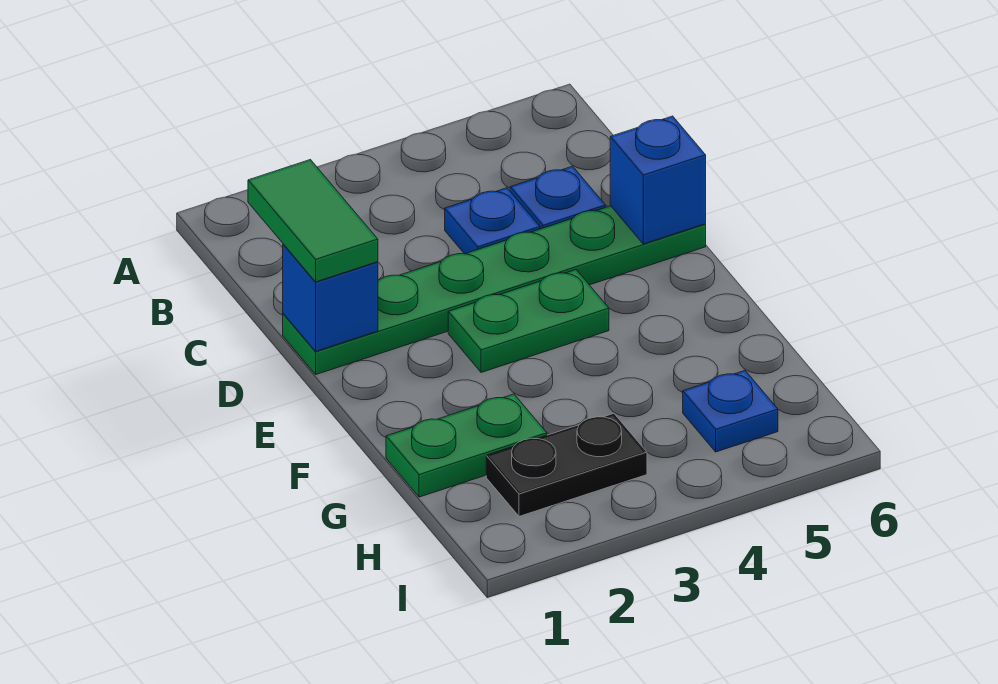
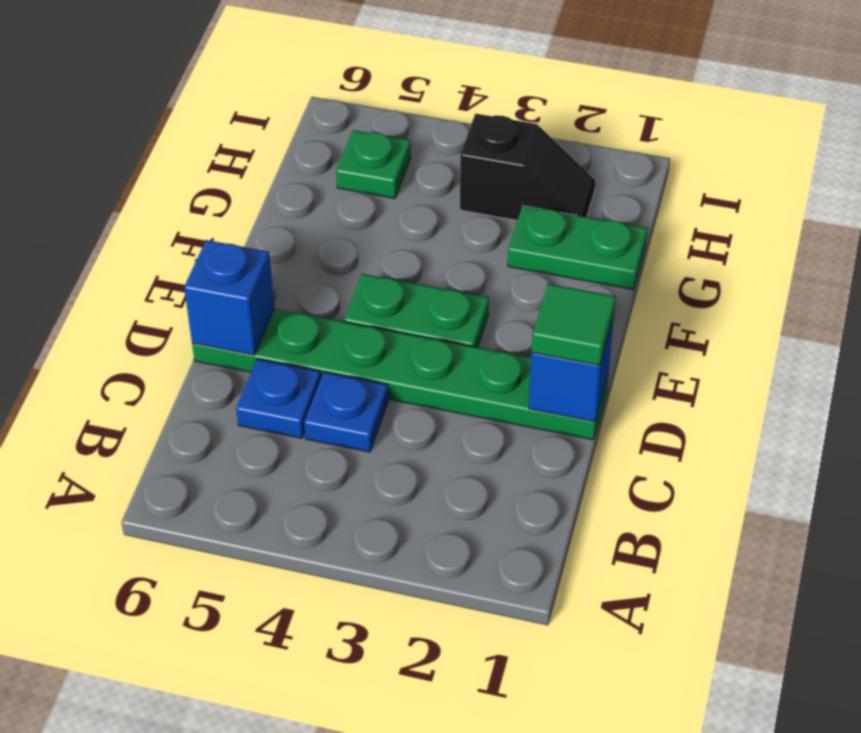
green 1x2 tile [248,160,378,282] -> green 1x1 tile [532,284,616,365]
black 1x2 plate [486,414,647,516] -> black 1x2 slope [460,114,596,221]
blue 1x1 plate [683,371,778,452] -> green 1x1 plate [336,130,411,198]

